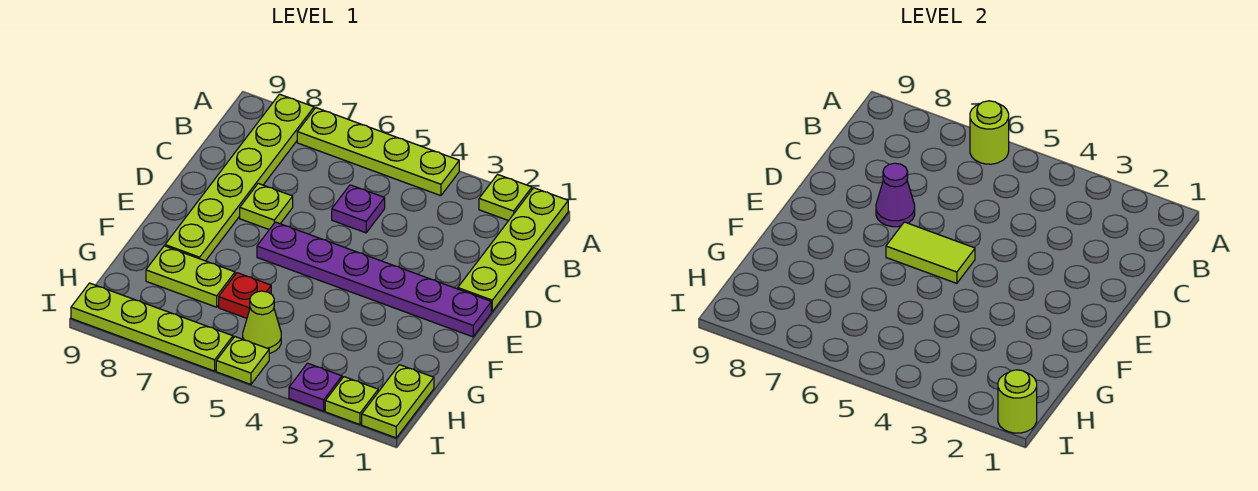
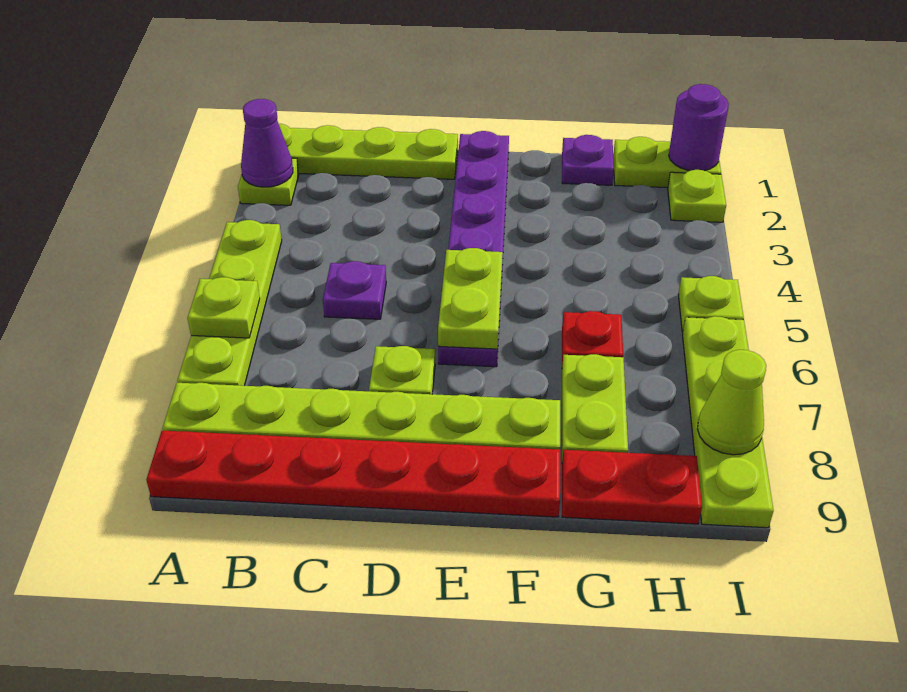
lime 1x1 round brick [970,101,1009,164] -> lime 1x1 plate [188,277,260,338]
none -> red 1x6 plate [146,431,560,517]
purple 1x1 cone [876,163,915,227] -> purple 1x1 cone moved to [241,99,293,187]
lime 1x2 tile [886,222,975,283] -> lime 1x2 plate [438,248,503,349]
none -> red 1x2 plate [562,450,702,524]
lime 1x1 cone [243,291,281,353] -> lime 1x1 cone moved to [697,350,766,455]
lime 1x1 round brick [998,370,1037,433] -> purple 1x1 round brick [669,84,729,171]
purple 1x1 plate [289,363,342,411] -> purple 1x1 plate moved to [562,135,614,185]

